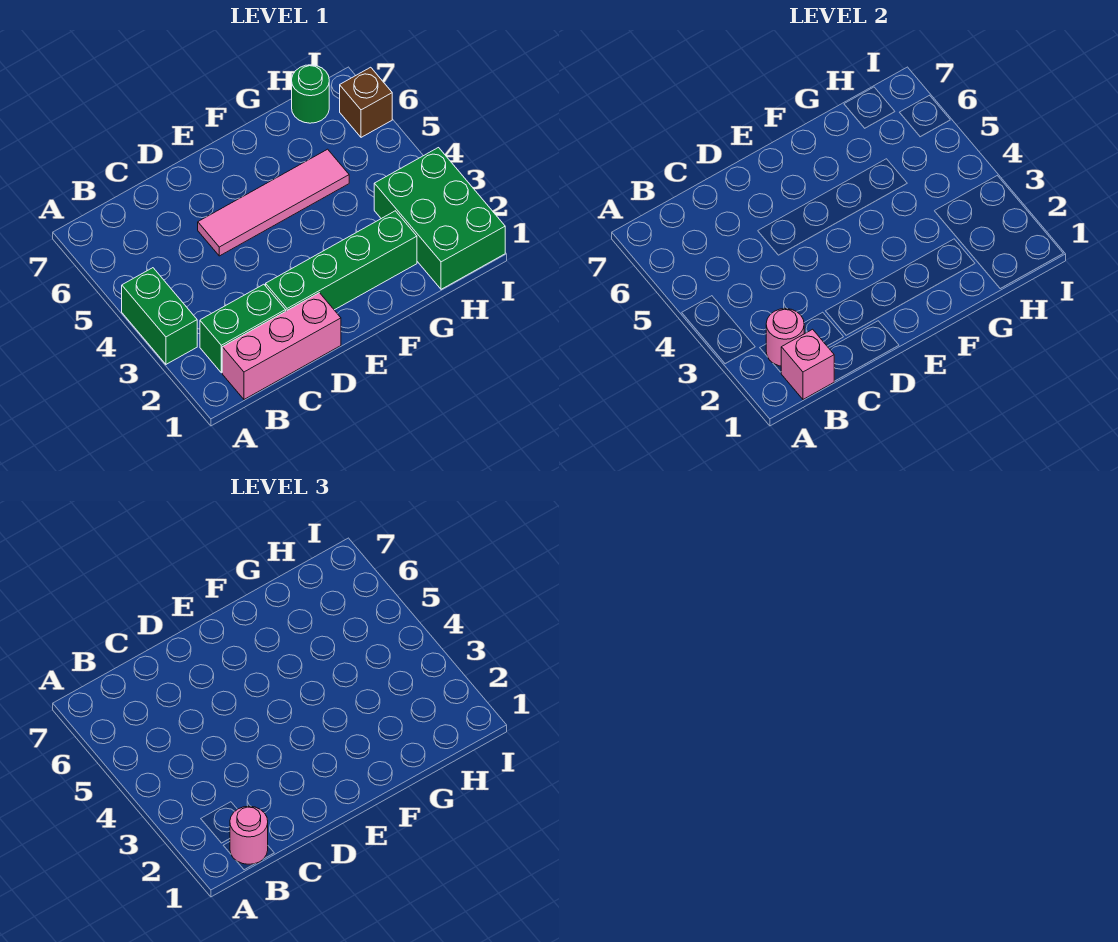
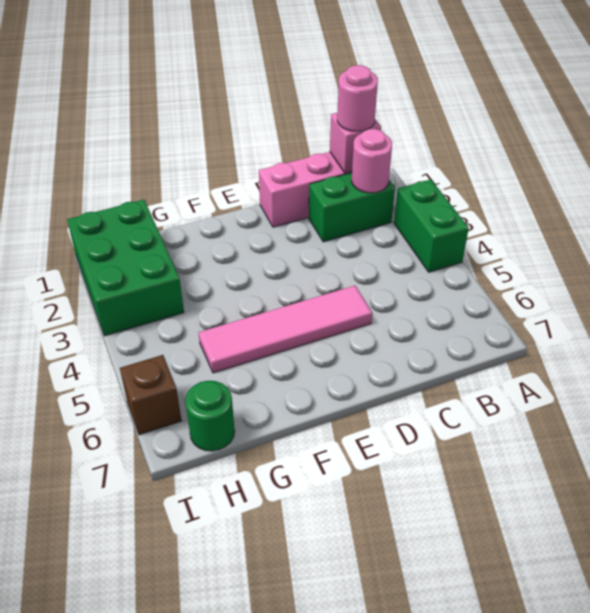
green 1x4 brick [266,211,417,311] -> none

